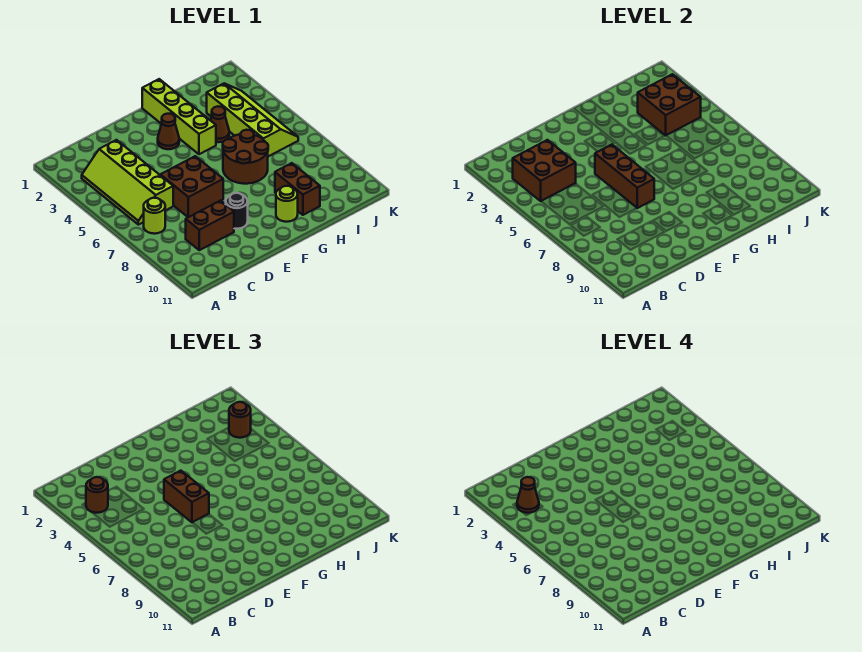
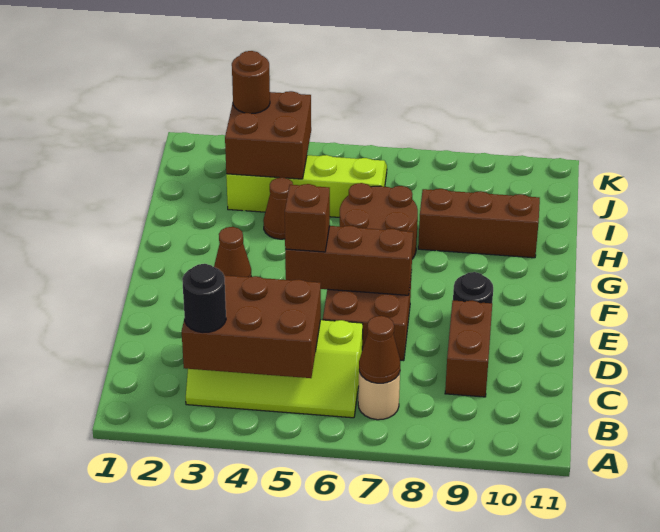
brown 2x2 brick [513,140,576,201] -> brown 2x3 brick [182,275,321,378]
brown 1x1 round brick [86,477,108,513] -> black 1x1 round brick [182,264,226,333]
brown 1x1 cone [517,477,539,513] -> brown 1x1 cone moved to [359,316,400,383]
lime 1x1 round brick [144,198,165,234] -> tan 1x1 round brick [358,372,400,420]
brown 1x2 brick [164,471,209,522] -> brown 1x1 brick [285,184,330,252]
lime 1x4 brick [142,79,216,154] -> none
lime 1x1 round brick [276,186,298,222] -> none
brown 1x2 brick [275,163,320,215] -> brown 1x3 brick [418,189,540,258]

